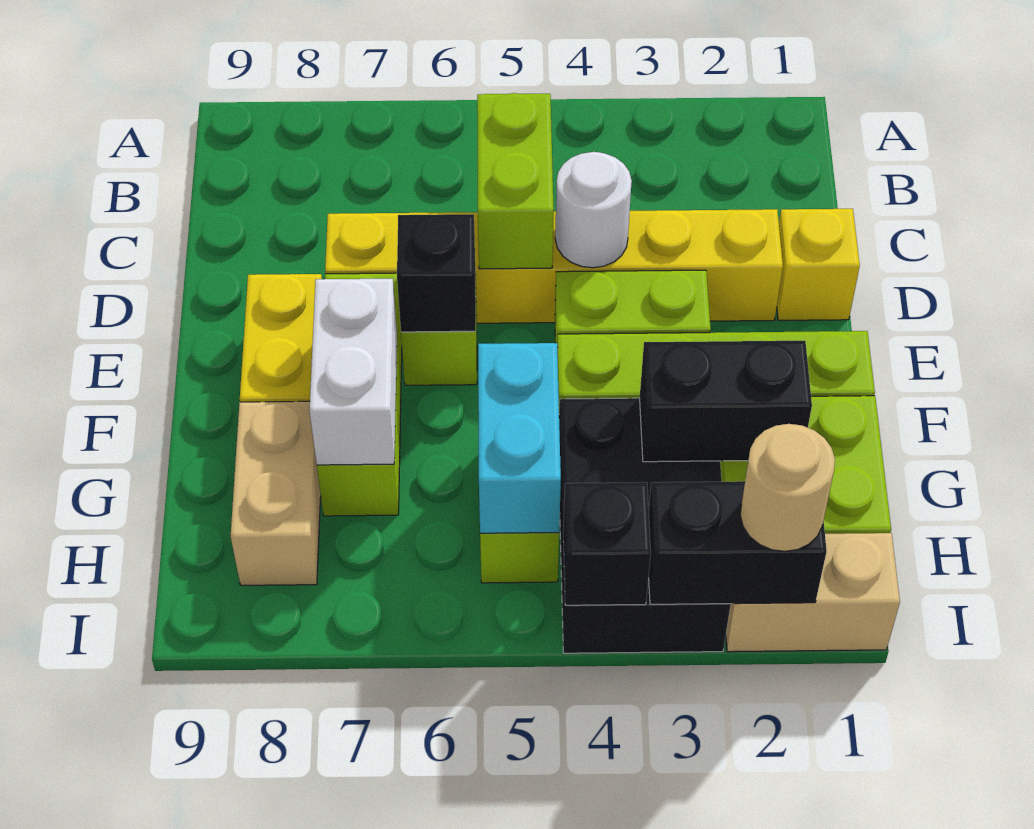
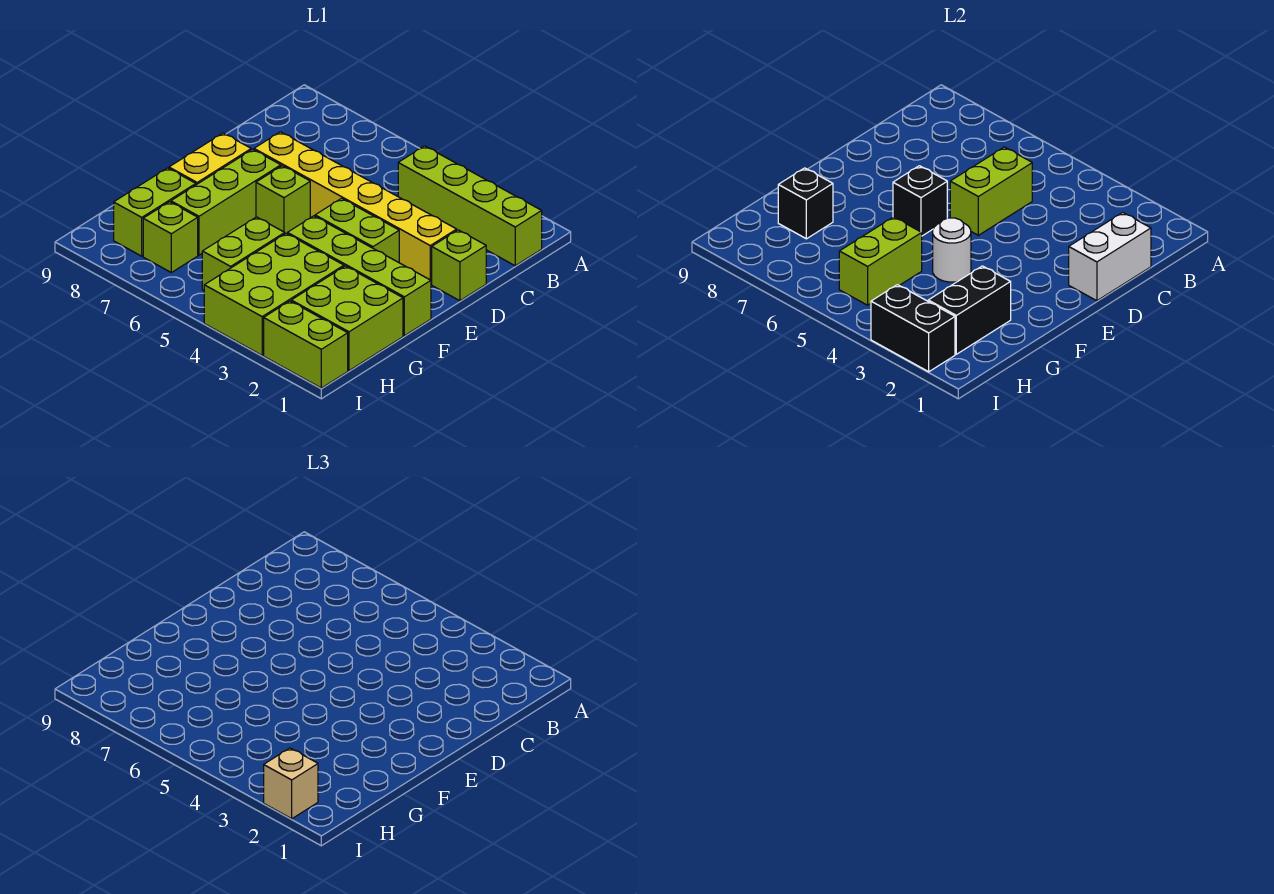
none -> lime 1x4 brick [398,146,542,266]
yellow 1x1 brick [777,209,860,320] -> lime 1x1 brick [432,230,486,301]
white 1x1 round brick [555,152,632,268] -> white 1x1 round brick moved to [933,218,971,282]
white 1x2 brick [309,279,397,465] -> white 1x2 brick moved to [1069,213,1151,301]
black 1x2 brick [640,341,812,462] -> black 1x2 brick turned to [928,266,1011,354]
black 2x3 brick [559,398,731,653] -> lime 2x3 brick [204,233,344,355]
cyan 1x2 brick [478,343,561,533] -> lime 1x2 brick [839,217,922,305]
tan 1x2 brick [231,401,321,585] -> lime 1x2 brick [114,168,196,256]
none -> lime 1x1 brick [143,202,198,272]
tan 1x2 brick [726,533,900,652] -> lime 1x2 brick [264,301,348,388]
tan 1x1 round brick [740,424,835,551] -> tan 1x1 brick [264,748,318,819]
black 1x1 brick [563,482,651,605] -> black 1x1 brick moved to [778,168,833,239]

